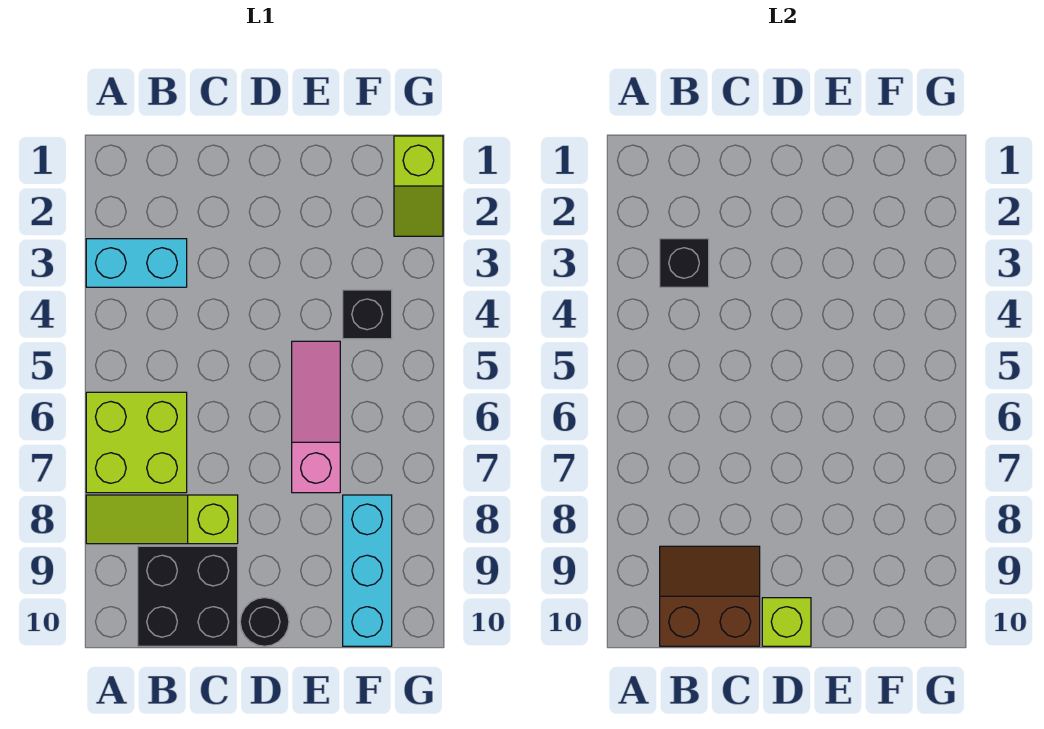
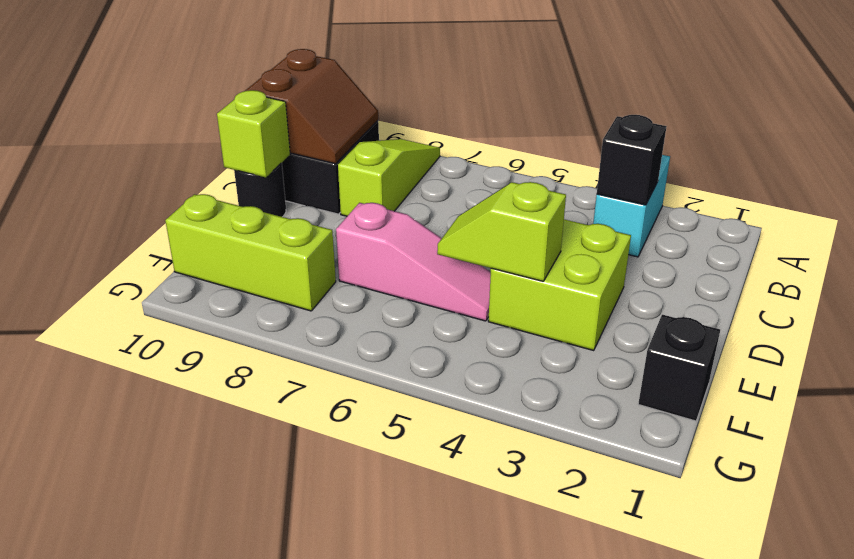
lime 2x2 brick [86,392,187,493] -> lime 2x2 brick moved to [488,220,631,351]
black 1x1 brick [343,290,392,339] -> black 1x1 brick moved to [638,315,720,421]
cyan 1x3 brick [343,495,392,646] -> lime 1x3 brick [165,194,336,311]
lime 1x2 slope [394,136,443,236] -> lime 1x2 slope moved to [437,182,566,281]

